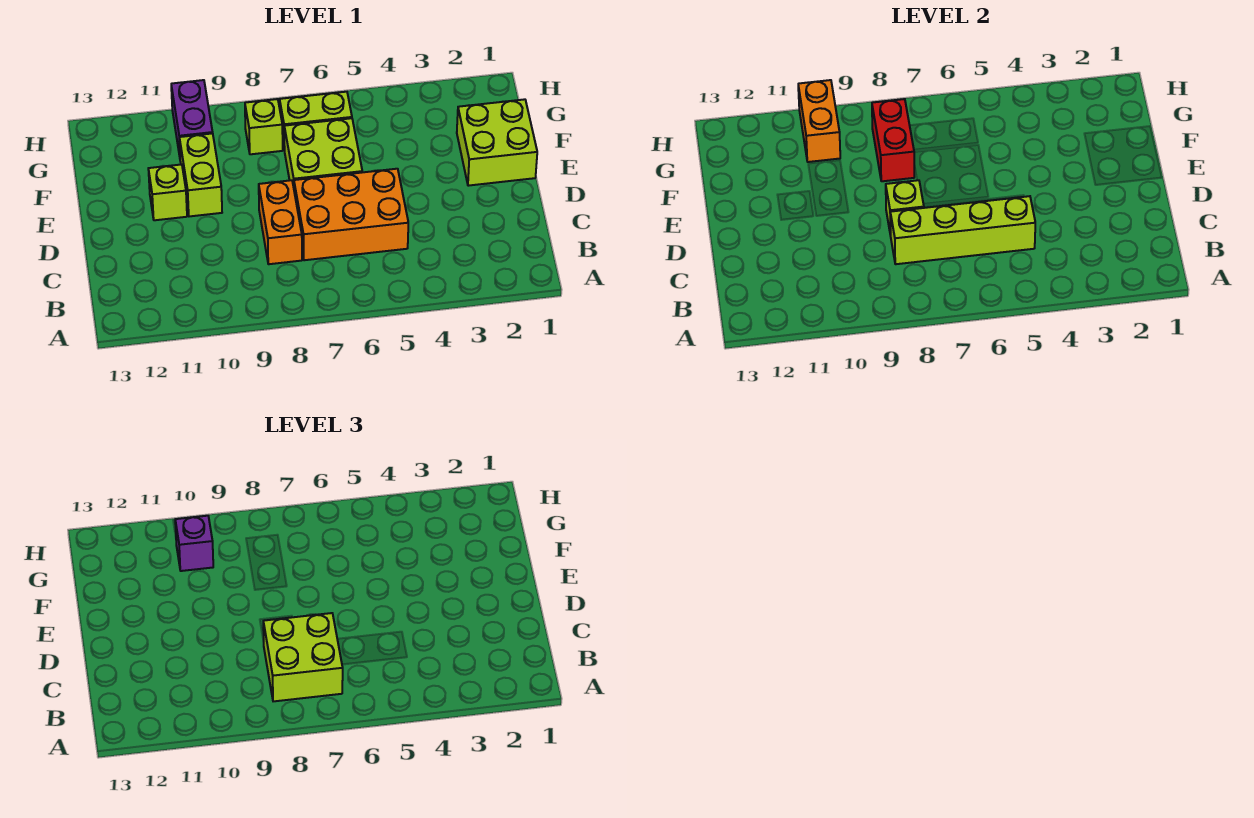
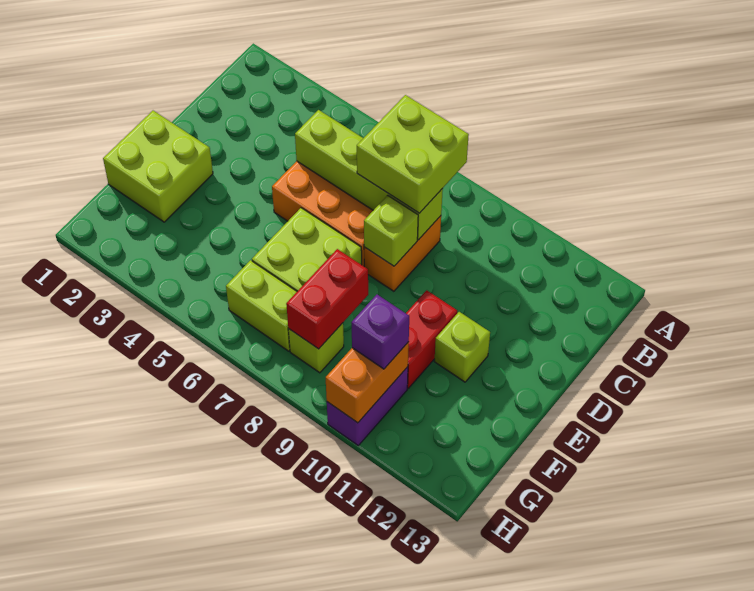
lime 1x2 brick [179,133,222,216] -> red 1x2 brick [406,290,457,388]

